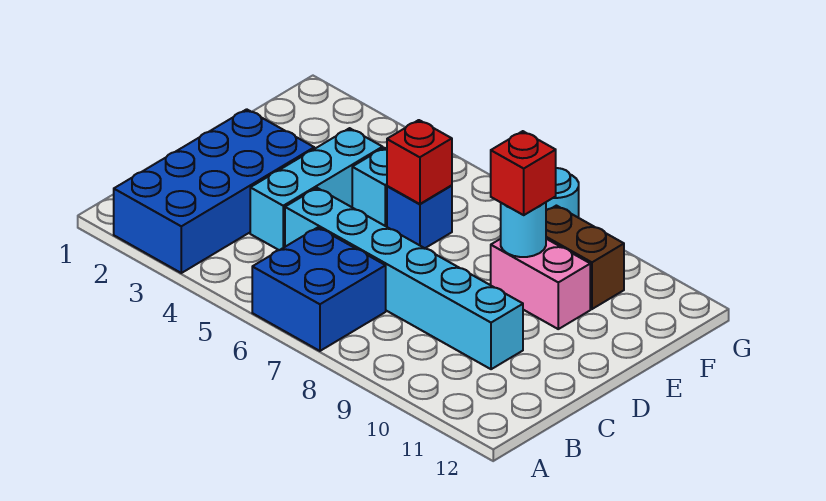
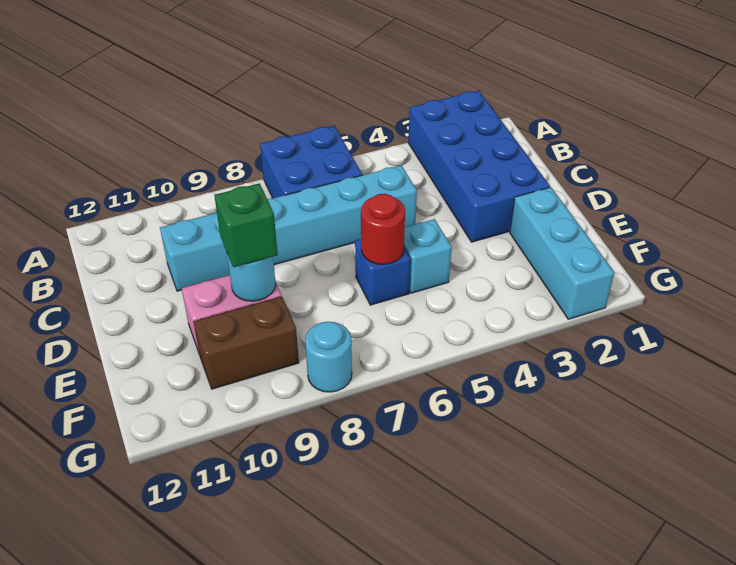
cyan 1x3 brick [250,128,383,250] -> cyan 1x3 brick moved to [510,187,615,319]
red 1x1 brick [387,120,452,204] -> red 1x1 round brick [361,194,405,264]
red 1x1 brick [491,131,556,215] -> green 1x1 brick [214,183,278,267]

